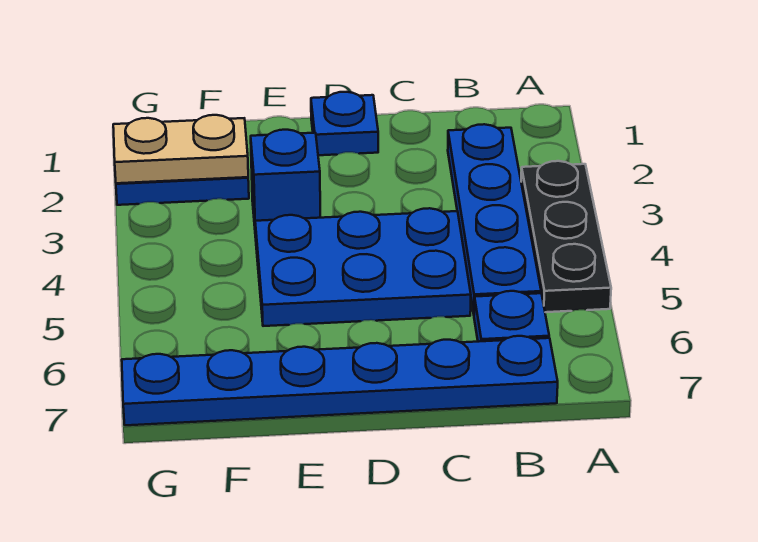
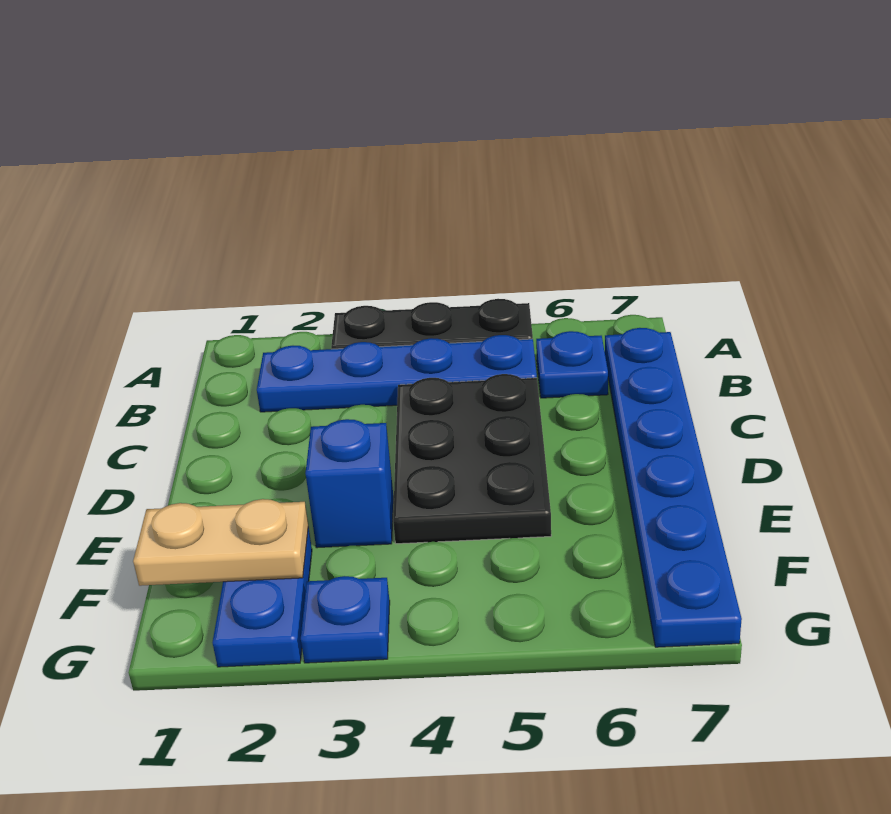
blue 2x3 plate [255,208,471,326] -> black 2x3 plate [393,374,551,544]
blue 1x1 plate [311,92,378,155] -> blue 1x1 plate moved to [301,576,390,663]
tan 1x2 plate [113,115,248,183] -> tan 1x2 plate turned to [133,499,308,586]

